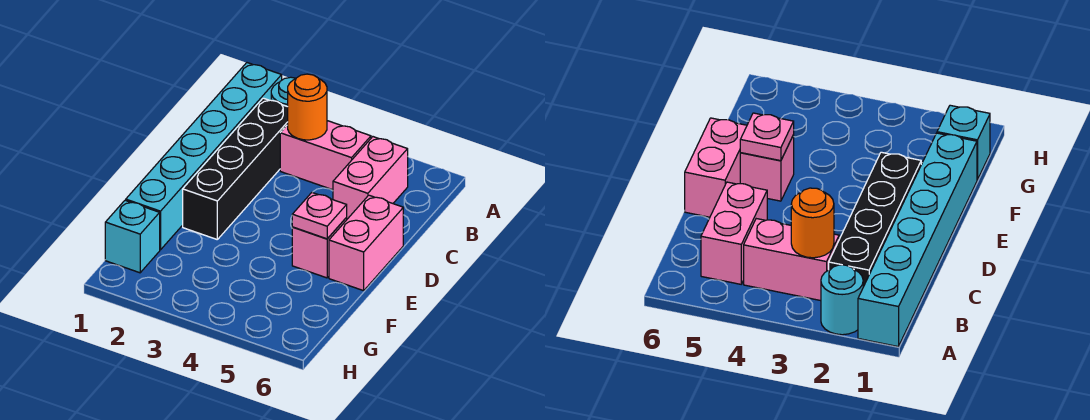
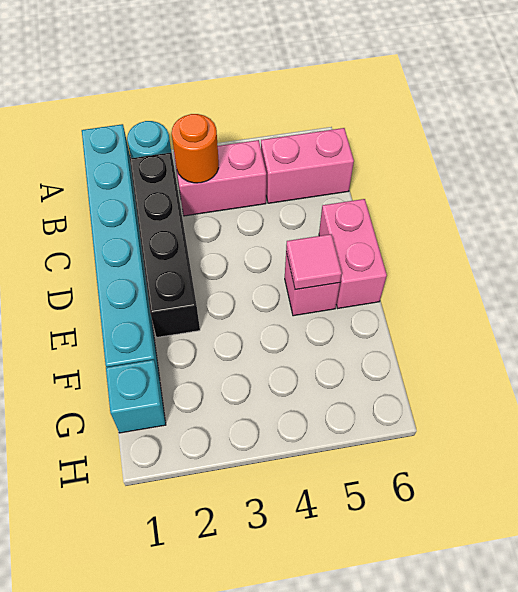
pink 1x2 brick [333,137,408,219] -> pink 1x2 brick turned to [261,128,354,203]
pink 1x1 plate [292,192,347,239] -> pink 1x1 tile [286,234,342,290]

